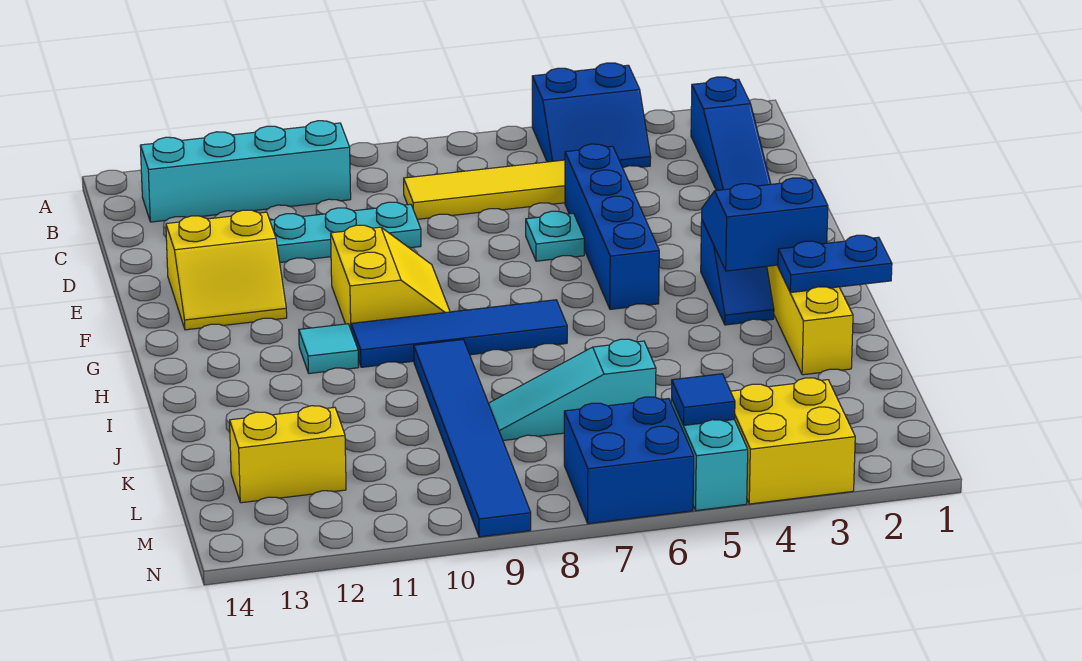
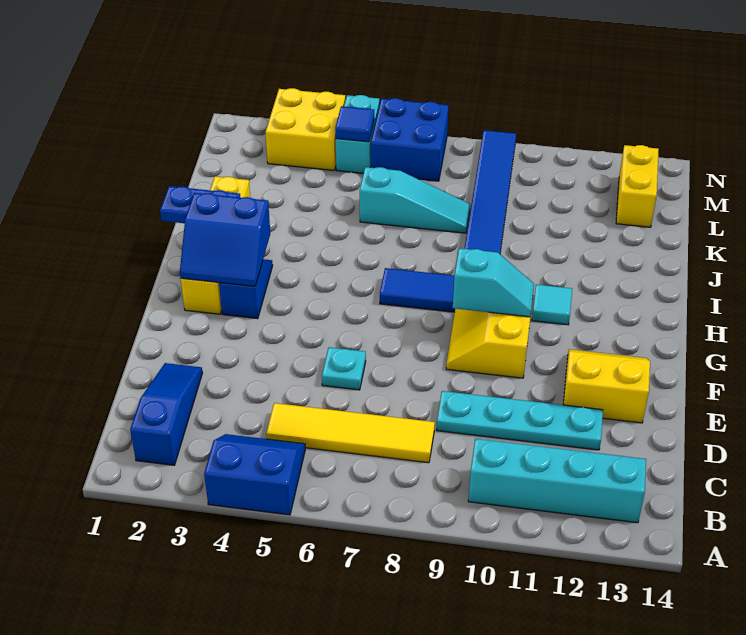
blue 1x4 brick [565,144,659,309] -> none
none -> cyan 1x2 slope [453,248,534,317]
yellow 1x2 brick [230,406,346,503] -> yellow 1x2 brick turned to [616,145,659,227]

